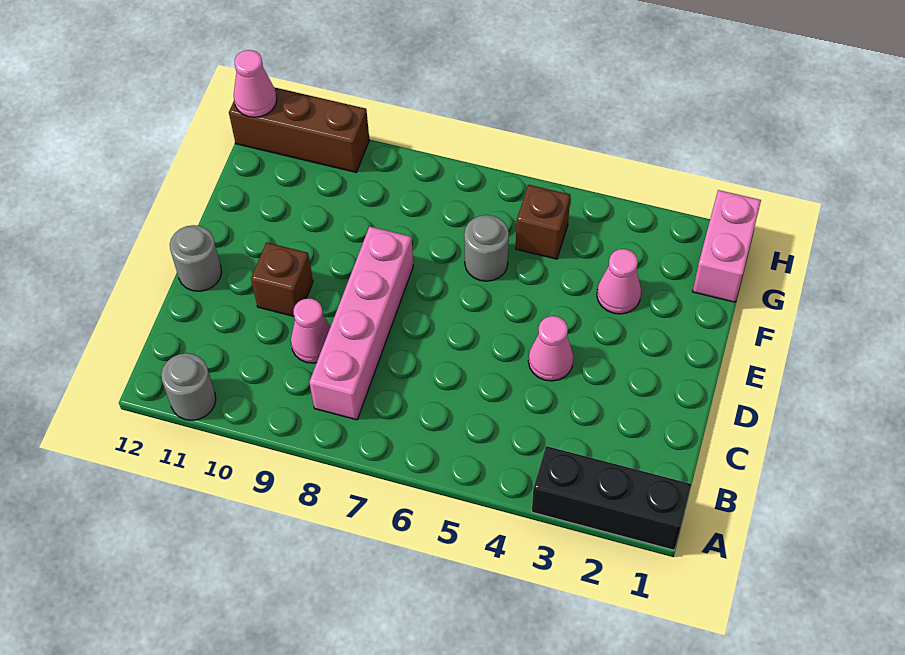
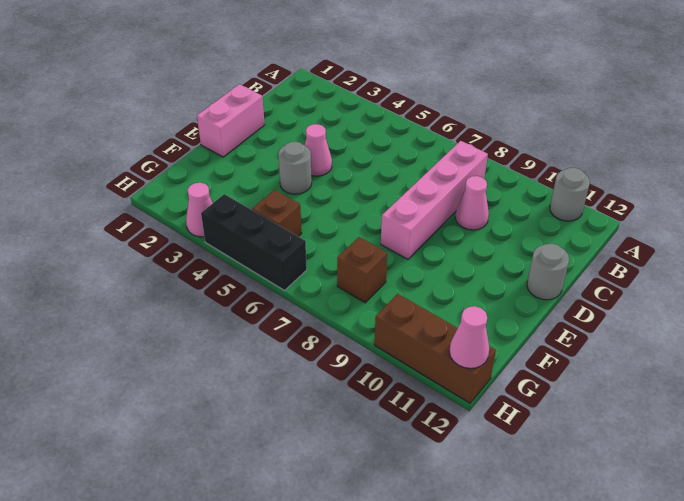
black 1x3 brick [532,446,691,550] -> black 1x3 brick moved to [201,194,307,290]
brown 1x1 brick [251,242,313,316] -> brown 1x1 brick moved to [337,237,387,303]
pink 1x1 cone [597,249,641,314] -> pink 1x1 cone moved to [186,183,213,237]
grey 1x1 round brick [464,215,509,281] -> grey 1x1 round brick moved to [278,142,312,194]
pink 1x2 brick [693,190,761,302] -> pink 1x2 brick moved to [197,84,265,157]

